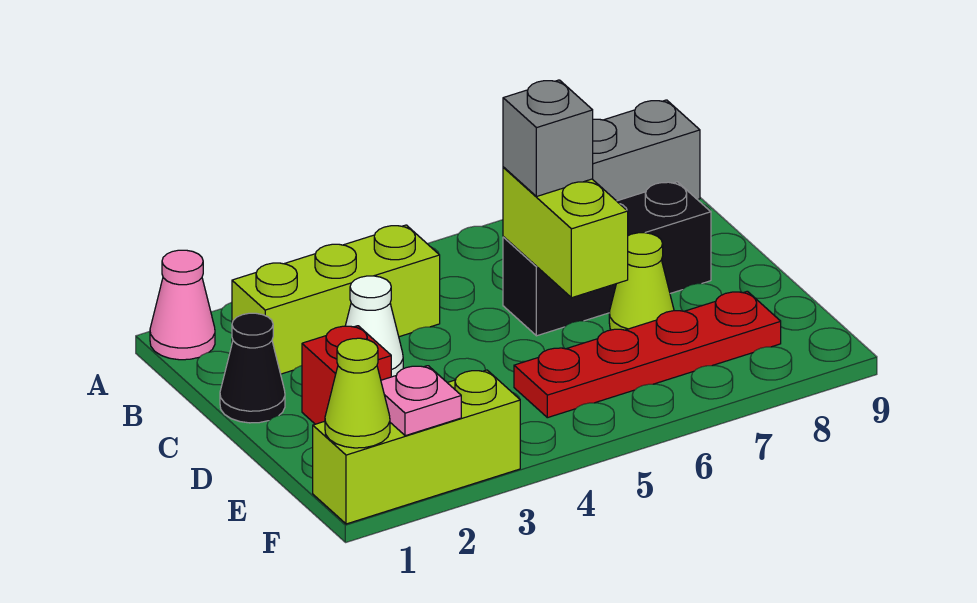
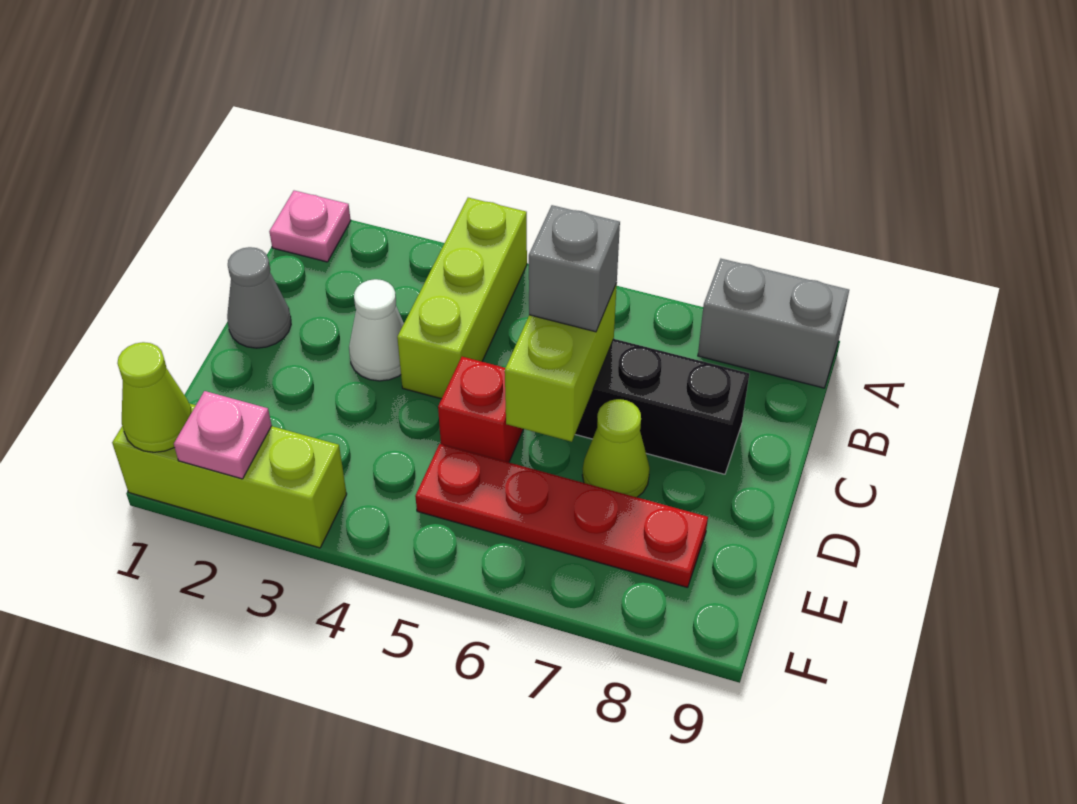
pink 1x1 cone [150,250,215,360] -> pink 1x1 plate [269,191,351,262]
lime 1x3 brick [232,225,440,374] -> lime 1x3 brick turned to [397,198,527,399]
black 1x1 cone [220,313,285,423] -> grey 1x1 cone [227,247,291,348]
red 1x1 brick [302,326,391,424] -> red 1x1 brick moved to [438,357,523,462]

